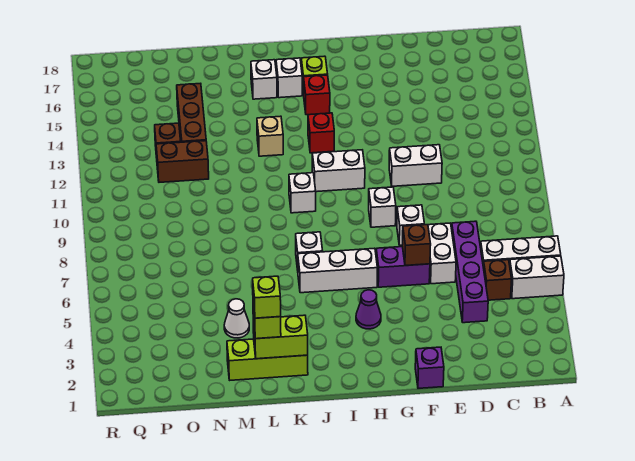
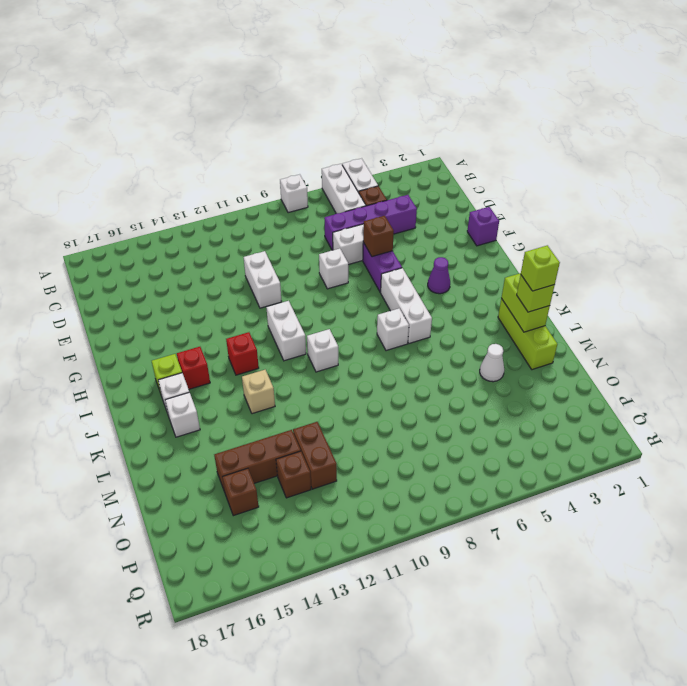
white 1x1 brick [369,187,396,227] -> white 1x1 brick moved to [280,174,308,213]
none -> brown 1x1 brick [222,468,259,516]

